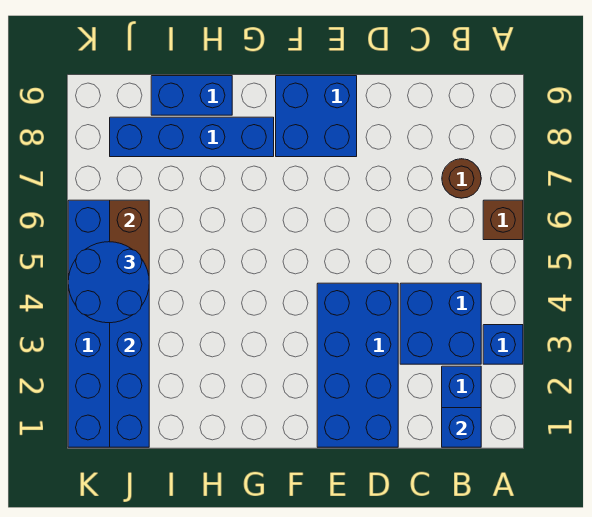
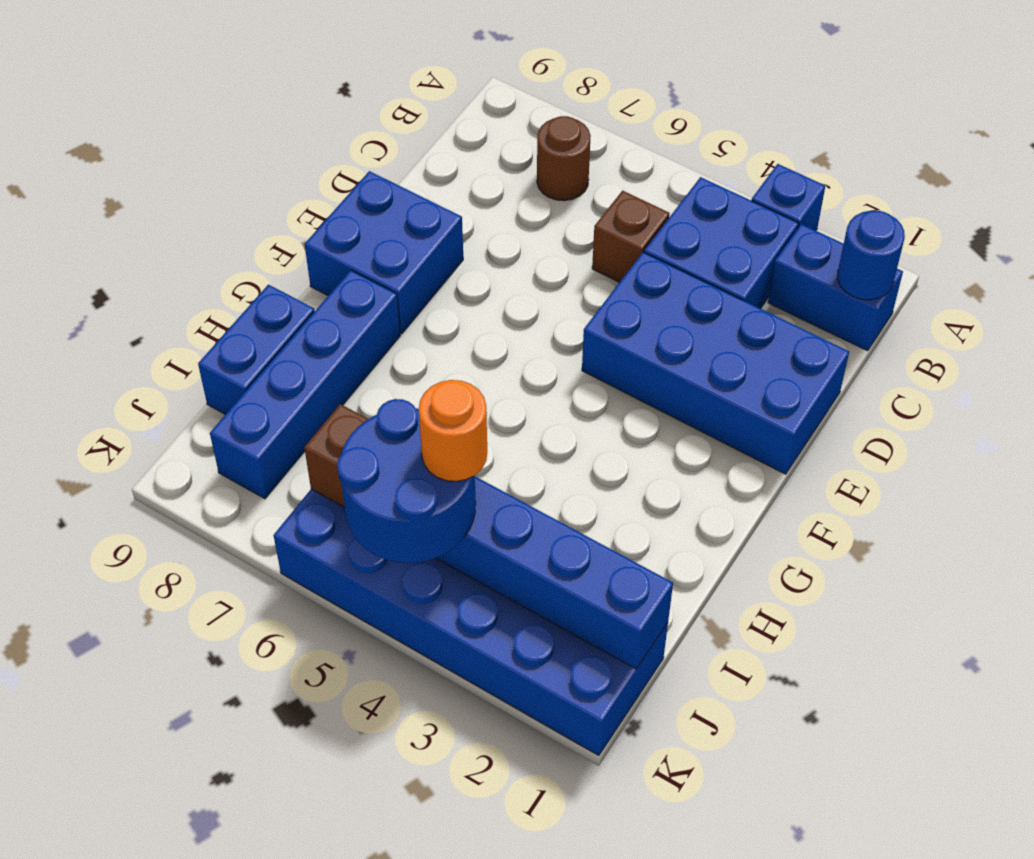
brown 1x1 brick [483,200,523,240] -> brown 1x1 brick moved to [592,191,670,282]
blue 1x1 brick [442,408,481,447] -> blue 1x1 round brick [838,211,905,300]
none -> orange 1x1 round brick [419,380,487,481]

